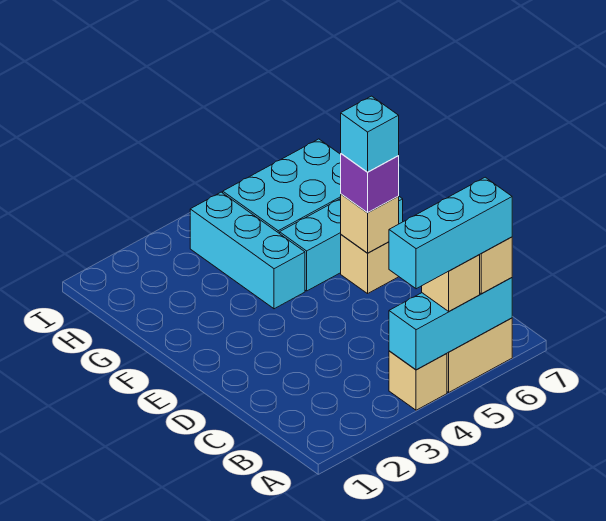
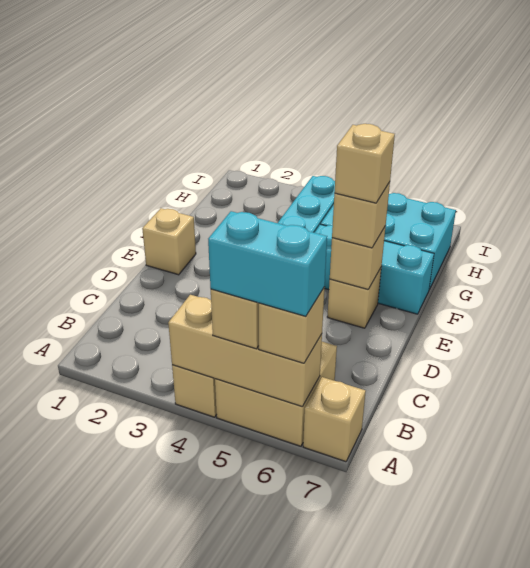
cyan 1x3 brick [389,278,512,370] -> tan 1x3 brick [168,295,322,407]
cyan 1x3 brick [389,177,512,289] -> cyan 1x2 brick [208,211,327,316]
none -> tan 1x1 brick [303,377,366,462]
none -> tan 1x1 brick [142,208,196,275]
purple 1x1 brick [341,154,399,212] -> tan 1x1 brick [332,182,390,248]
cyan 1x1 brick [341,96,399,172] -> tan 1x1 brick [334,124,395,203]

